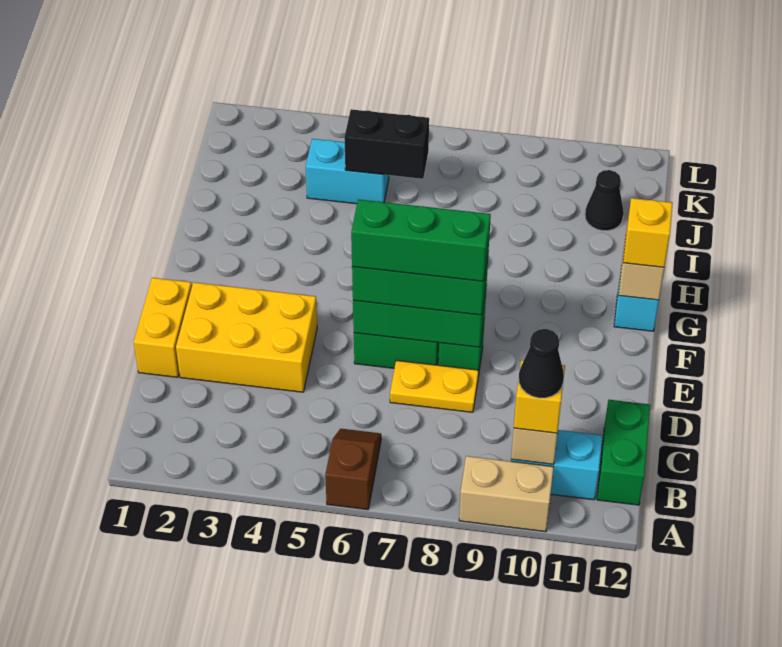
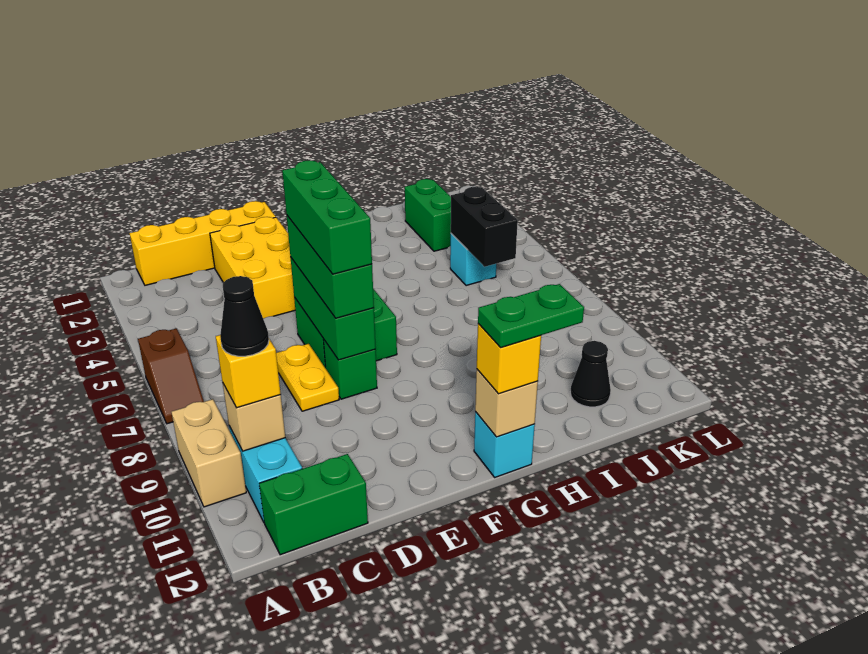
brown 1x2 slope [325,429,381,510] -> brown 1x2 slope turned to [138,328,204,424]
yellow 1x2 brick [134,278,192,377] -> yellow 1x4 brick [130,201,275,285]
none -> green 1x2 plate [478,284,584,348]
none -> green 1x2 brick [405,179,451,251]
cyan 1x2 brick [306,139,389,204] -> cyan 1x1 brick [450,234,496,286]

